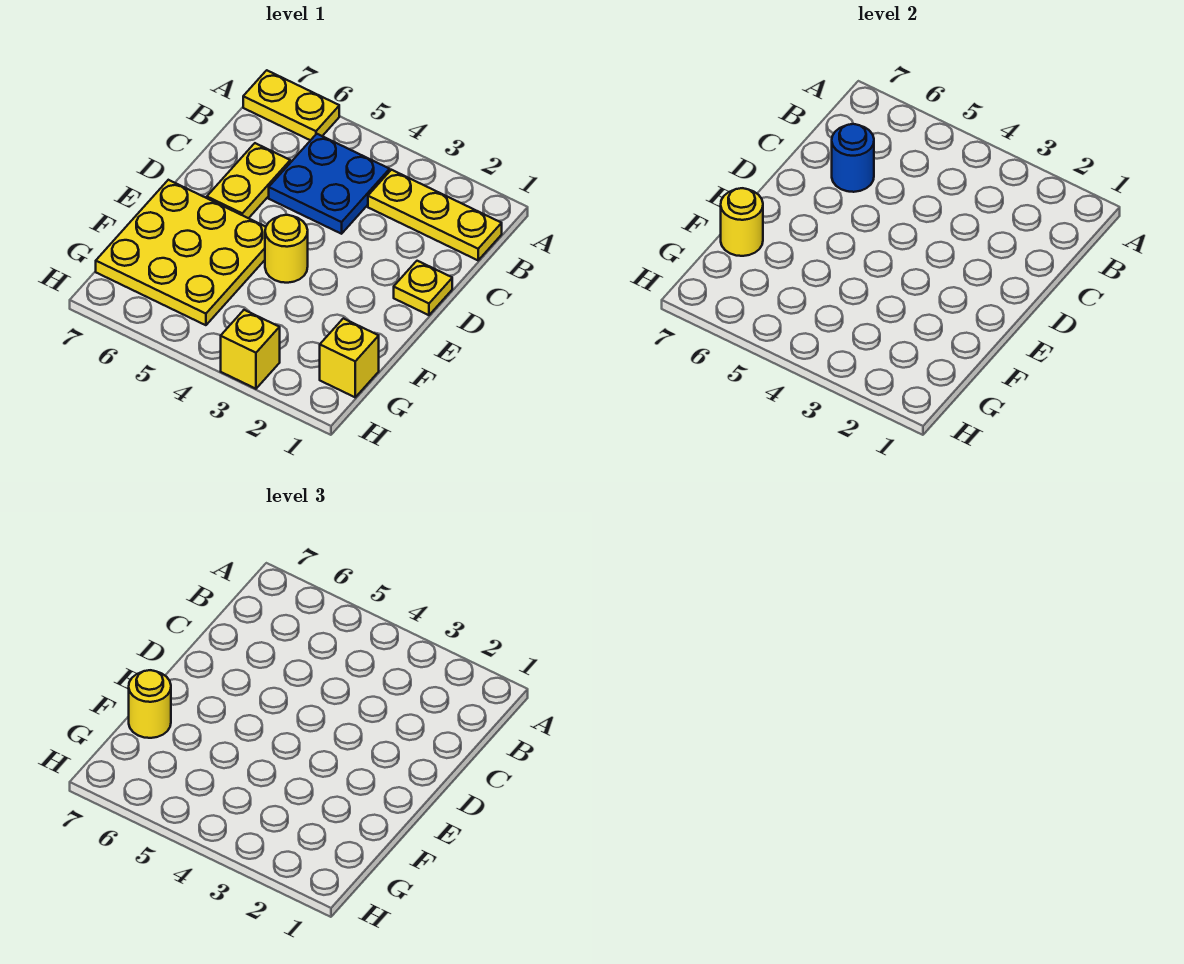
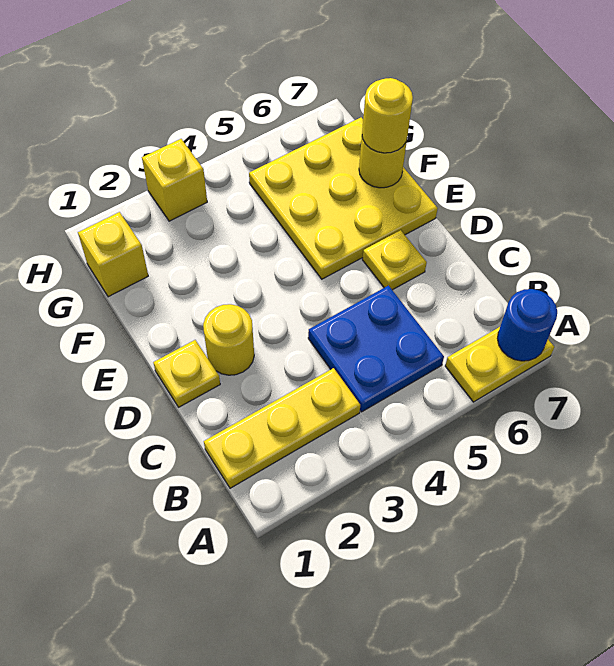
yellow 1x2 plate [207,143,290,218] -> yellow 1x1 plate [362,230,427,290]
blue 1x1 round brick [832,124,874,192] -> blue 1x1 round brick moved to [497,289,557,361]
yellow 1x1 round brick [265,215,308,283] -> yellow 1x1 round brick moved to [203,304,254,375]

